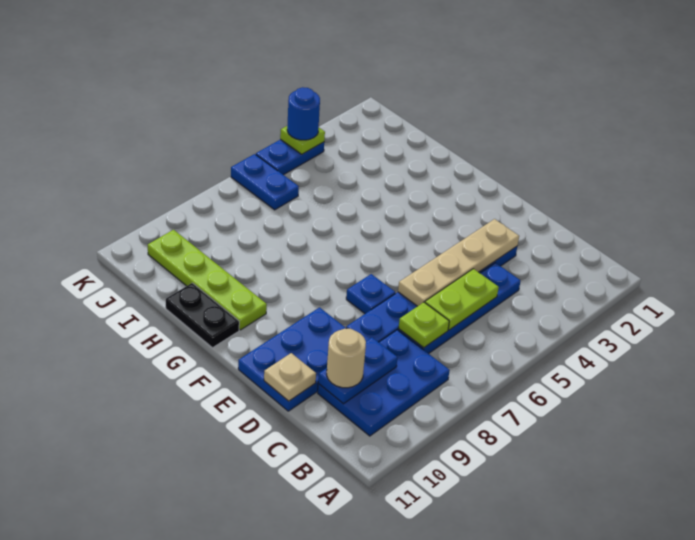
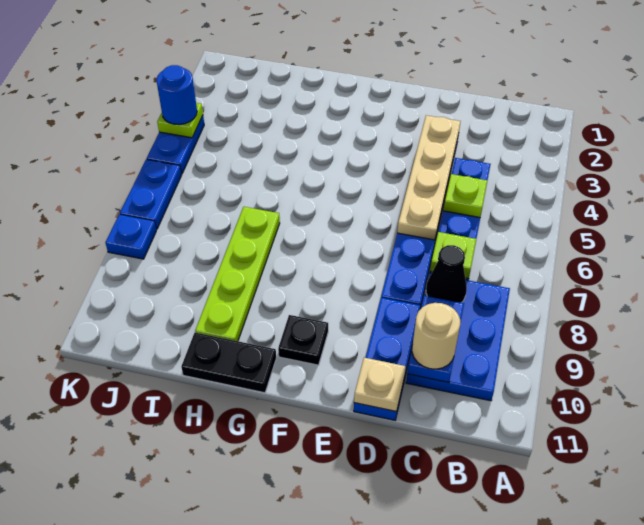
lime 1x2 plate [425,269,499,330] -> lime 1x1 plate [443,174,487,217]
none -> black 1x1 cone [426,245,467,303]
blue 2x3 plate [238,307,347,411] -> blue 1x3 plate [354,298,420,420]
blue 1x1 plate [346,274,395,314] -> blue 1x1 plate moved to [105,214,156,259]
none -> black 1x1 plate [278,315,328,365]
lime 1x4 plate [148,230,267,330] -> lime 1x4 plate turned to [195,207,280,341]
blue 1x2 plate [231,154,299,210] -> blue 1x2 plate turned to [120,159,182,229]

